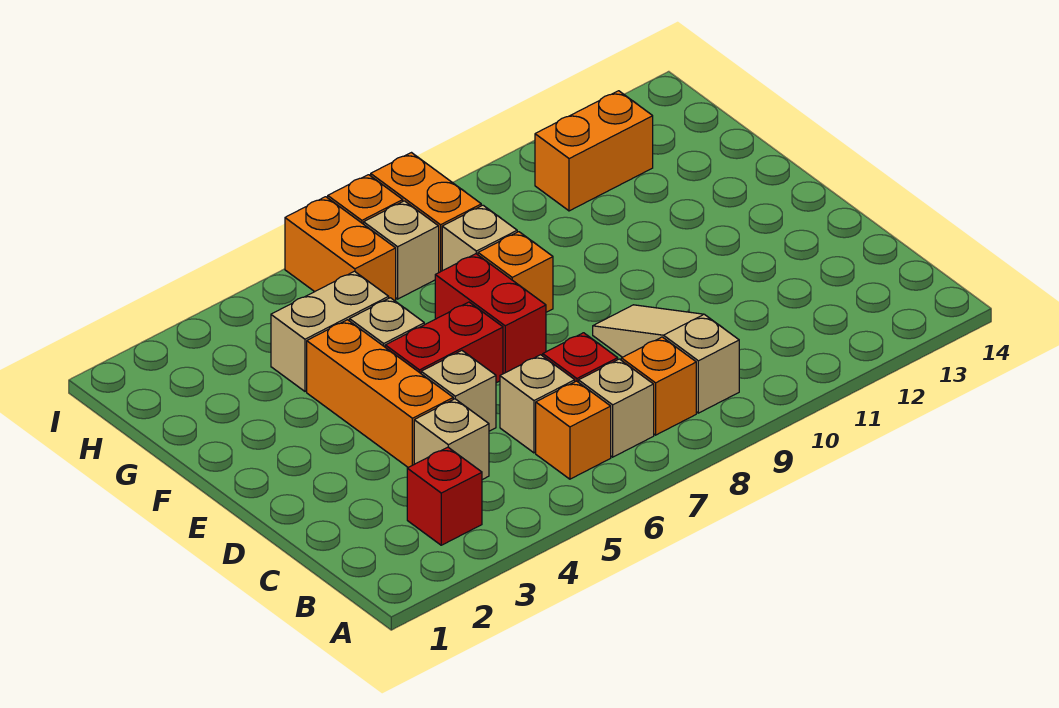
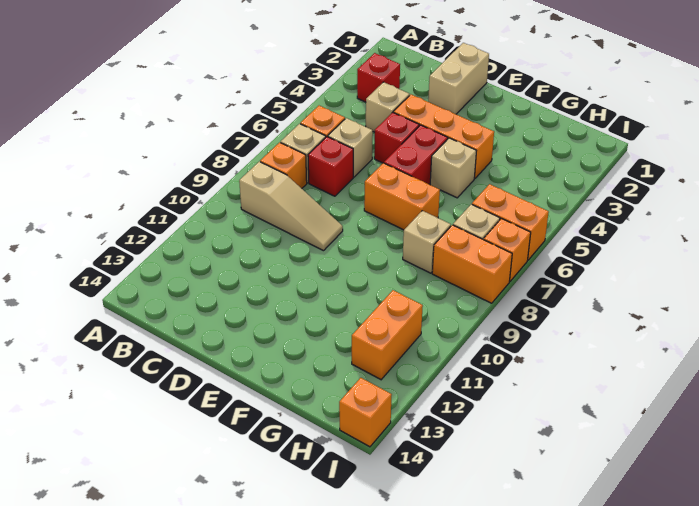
tan 1x1 brick [421,351,496,431] -> red 1x1 brick [374,112,419,163]
red 1x2 brick [435,254,546,374] -> orange 1x2 brick [364,163,440,230]
orange 1x1 brick [478,232,553,312] -> orange 1x1 brick moved to [339,378,392,447]
tan 1x2 brick [271,271,389,391] -> tan 1x2 brick moved to [428,43,489,114]

